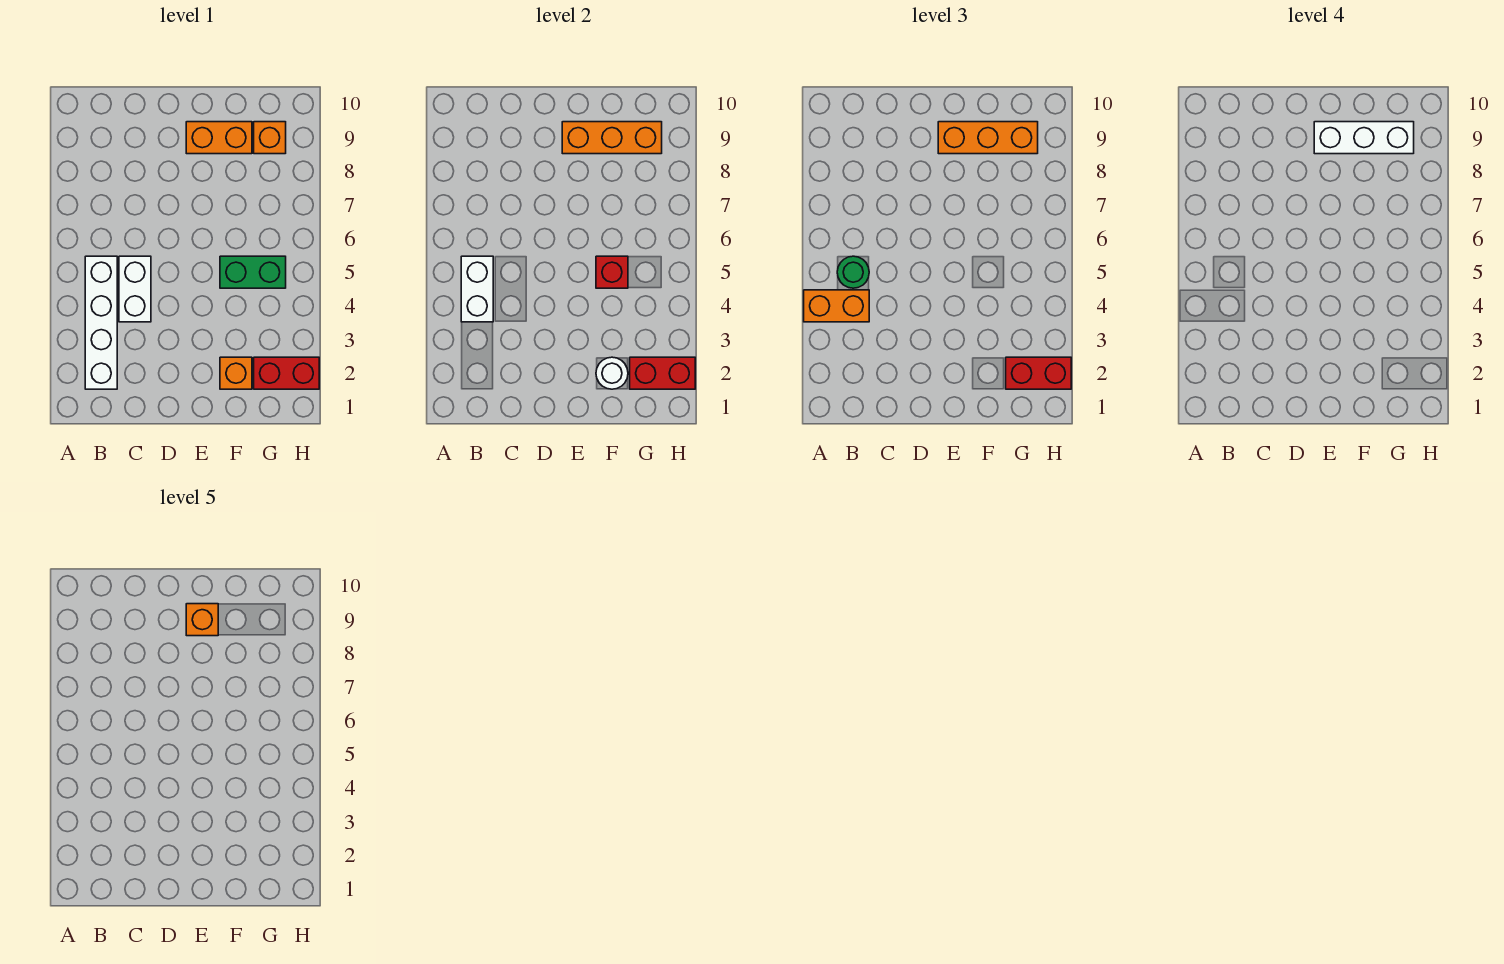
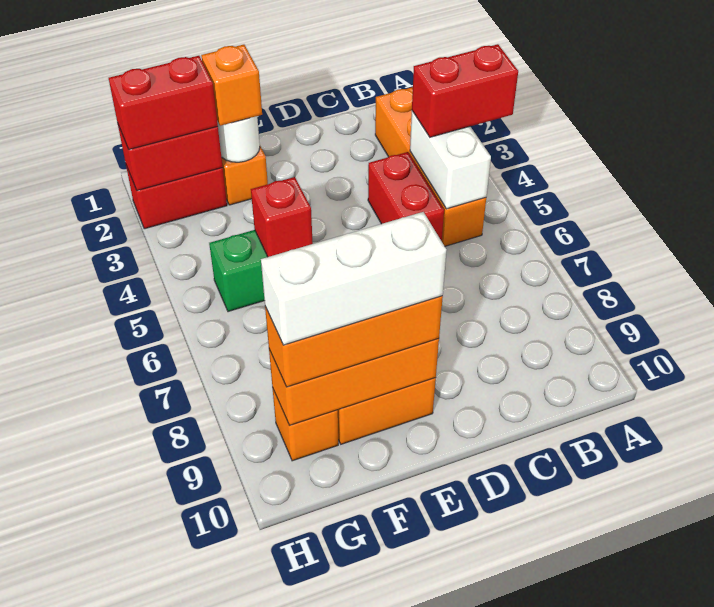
orange 1x2 brick [804,290,869,322] -> red 1x2 brick [412,44,518,137]
white 1x4 brick [85,256,117,389] -> orange 1x4 brick [375,87,486,246]
green 1x1 round brick [837,256,869,288] -> none
white 1x2 brick [119,256,151,322] -> red 1x2 brick [368,152,444,241]
orange 1x1 brick [186,604,218,636] -> orange 1x1 brick moved to [201,45,262,126]

